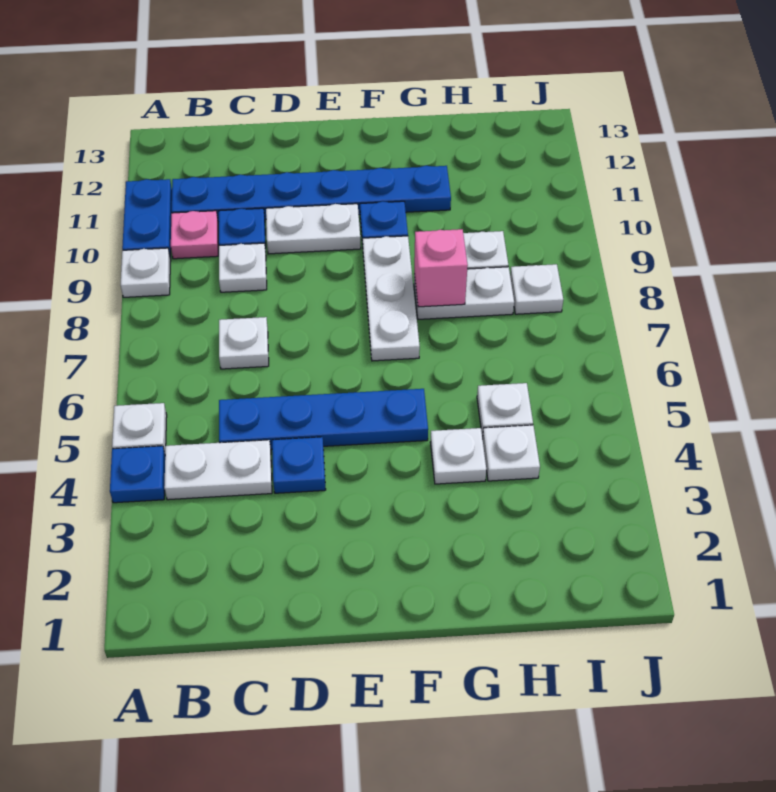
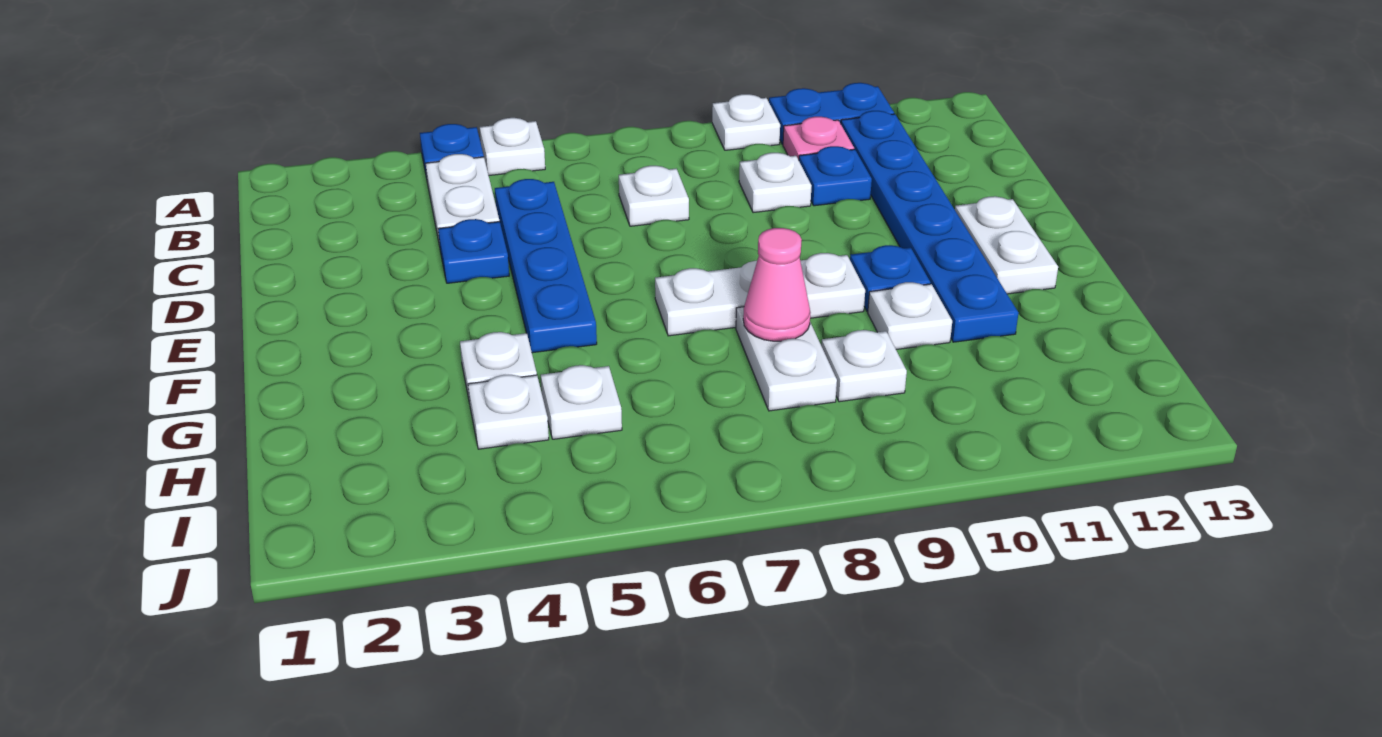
white 1x2 plate [266,204,361,254] -> white 1x2 plate moved to [955,196,1058,294]
pink 1x1 brick [414,229,468,307] -> pink 1x1 cone [743,228,811,341]
white 1x1 plate [510,264,563,314] -> white 1x1 plate moved to [868,282,952,349]

